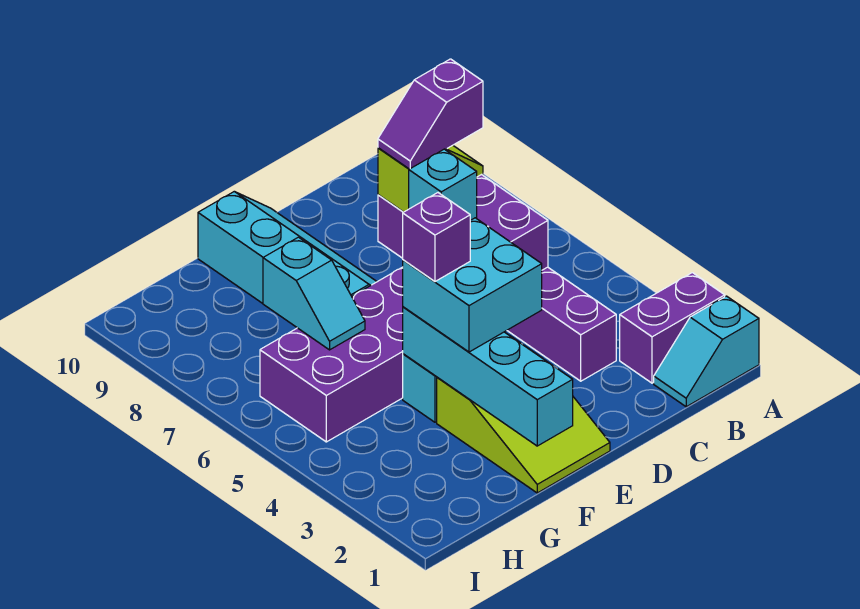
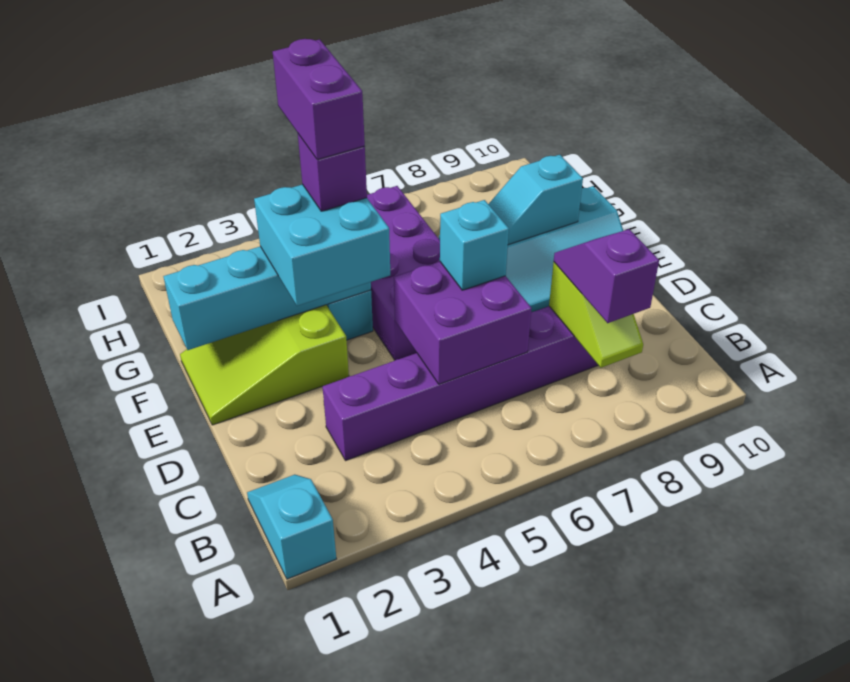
purple 1x2 brick [620,273,725,383] -> purple 1x2 brick moved to [273,39,365,160]
cyan 1x2 slope [263,237,365,350] -> cyan 1x2 slope moved to [489,155,583,245]

